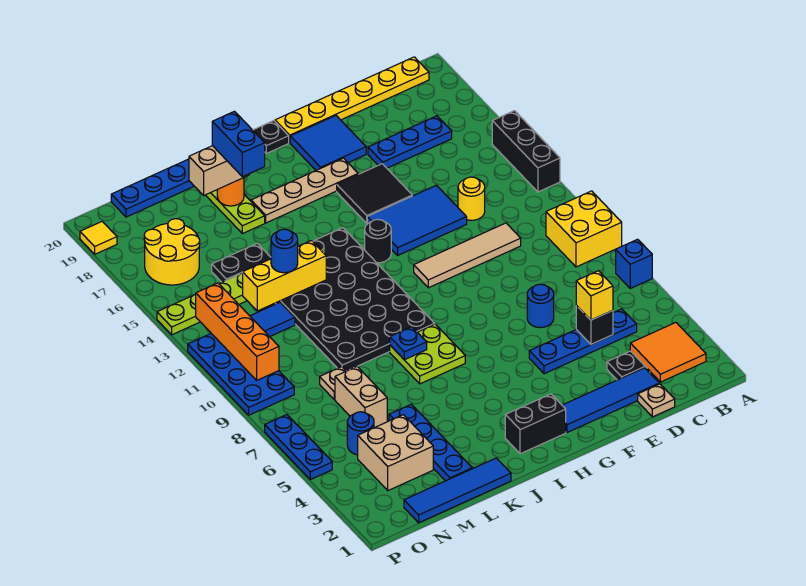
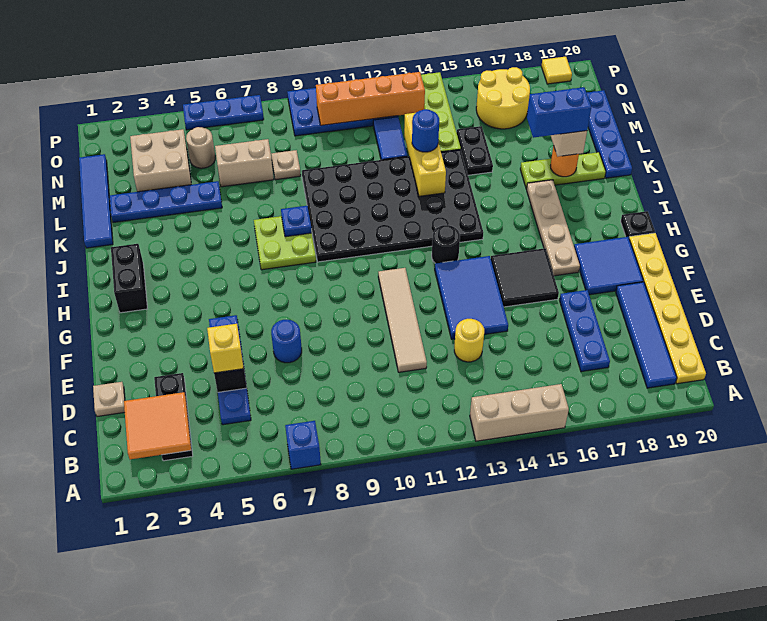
yellow 2x2 brick [546,191,622,267] -> none
black 1x3 brick [492,111,560,192] -> tan 1x3 brick [470,384,569,441]
blue 1x4 tile [562,368,659,432] -> blue 1x4 tile moved to [616,282,677,388]
blue 1x1 round brick [347,412,374,455] -> tan 1x1 round brick [186,127,215,168]

